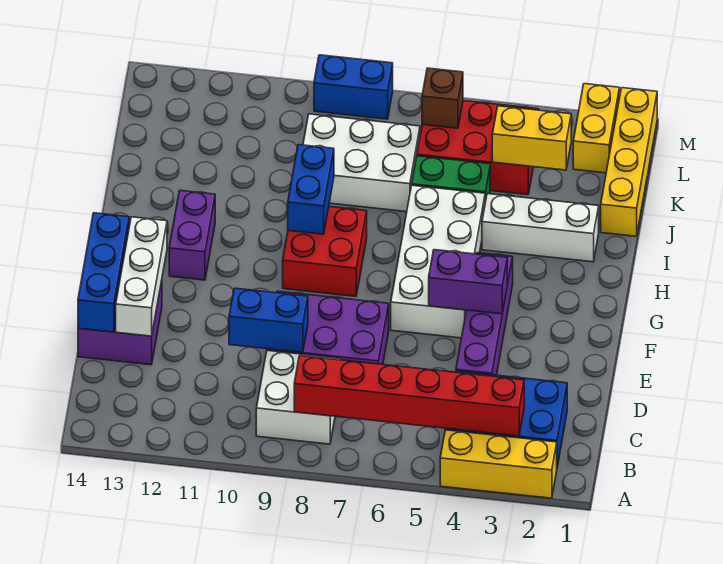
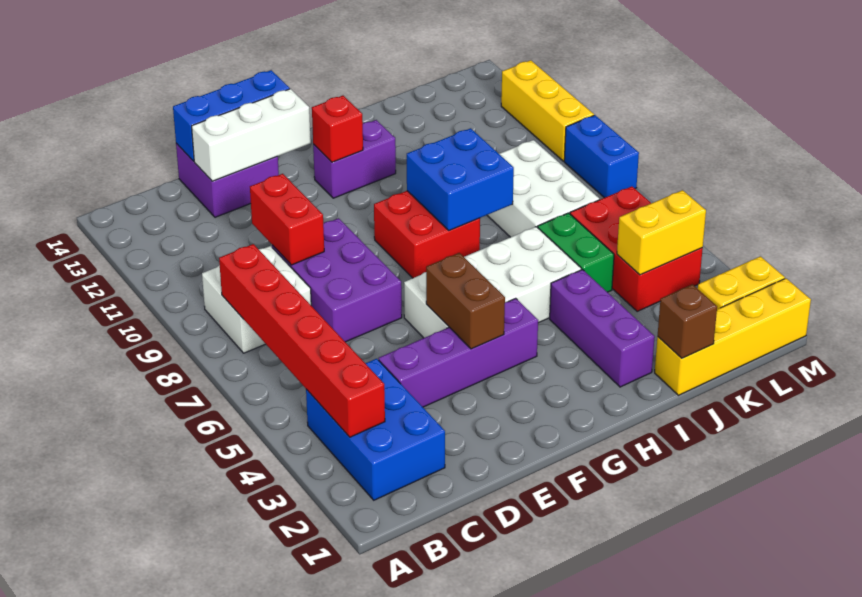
yellow 1x3 brick [440,430,557,498] -> yellow 1x3 brick moved to [501,60,594,161]
blue 1x2 brick [229,288,308,353] -> red 1x2 brick [250,174,324,265]
purple 1x2 brick [429,250,507,314] -> brown 1x2 brick [426,253,505,349]
none -> red 1x1 brick [312,96,363,162]
blue 1x2 brick [288,145,334,234] -> blue 2x2 brick [407,128,514,231]
white 1x3 brick [482,194,599,262] -> purple 1x3 brick [550,270,655,387]
yellow 1x2 brick [492,106,571,170] -> yellow 1x2 brick turned to [617,190,706,275]
brown 1x1 brick [422,68,463,128] -> brown 1x1 brick moved to [658,284,717,358]

